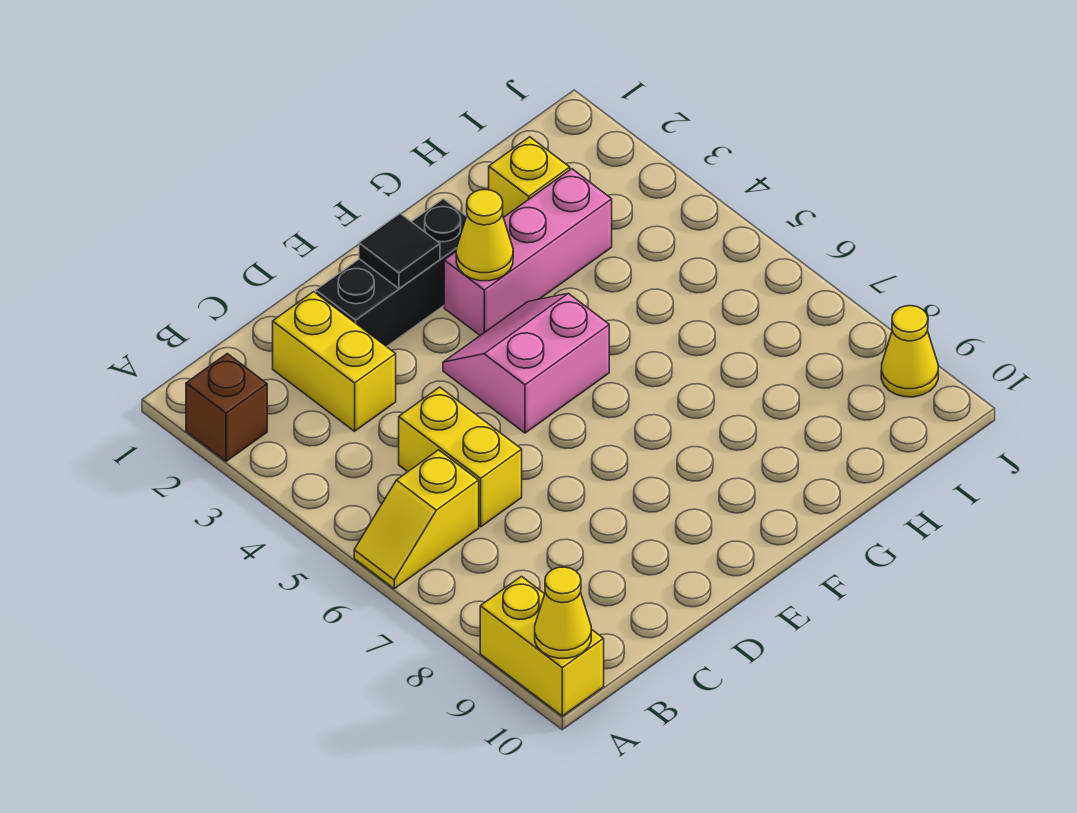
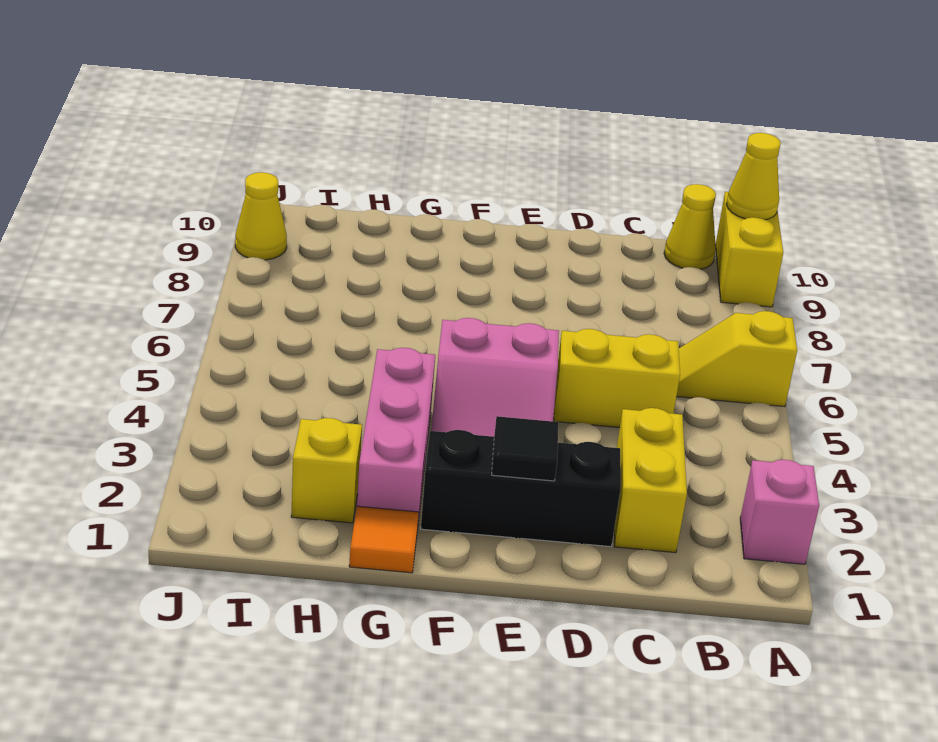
brown 1x1 brick [186,354,267,461] -> pink 1x1 brick [740,460,819,564]
yellow 1x2 slope [354,450,479,589] -> yellow 1x2 slope turned to [677,311,797,407]
yellow 1x2 brick [399,387,522,527] -> yellow 1x2 brick turned to [554,329,680,428]
pink 1x3 brick [444,169,612,335] -> pink 1x3 brick turned to [357,348,435,521]
yellow 1x1 cone [456,190,513,281] -> yellow 1x1 cone moved to [664,184,716,269]
none -> orange 1x1 tile [349,506,419,573]

